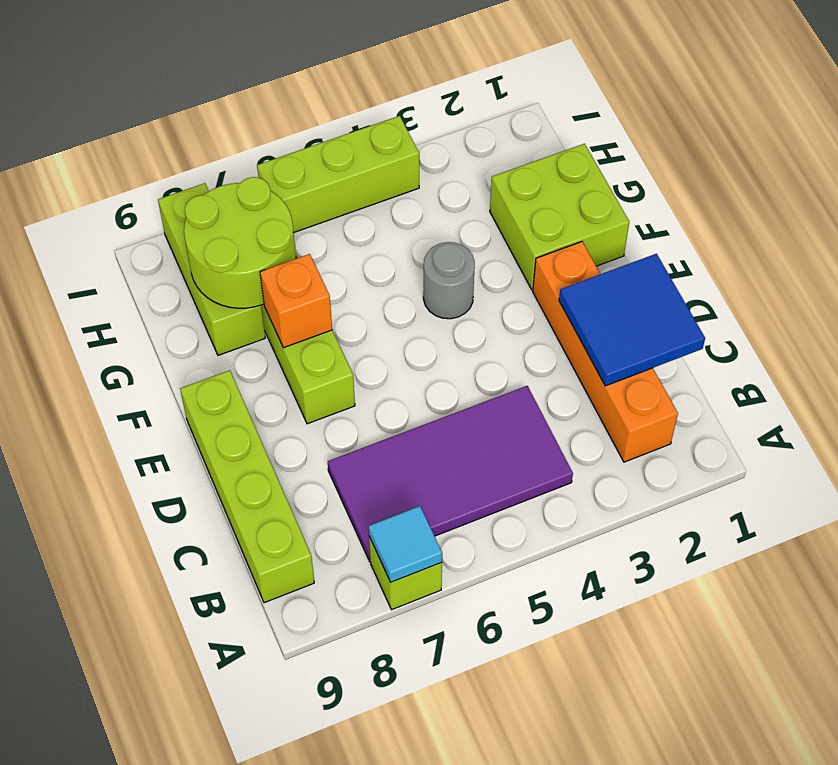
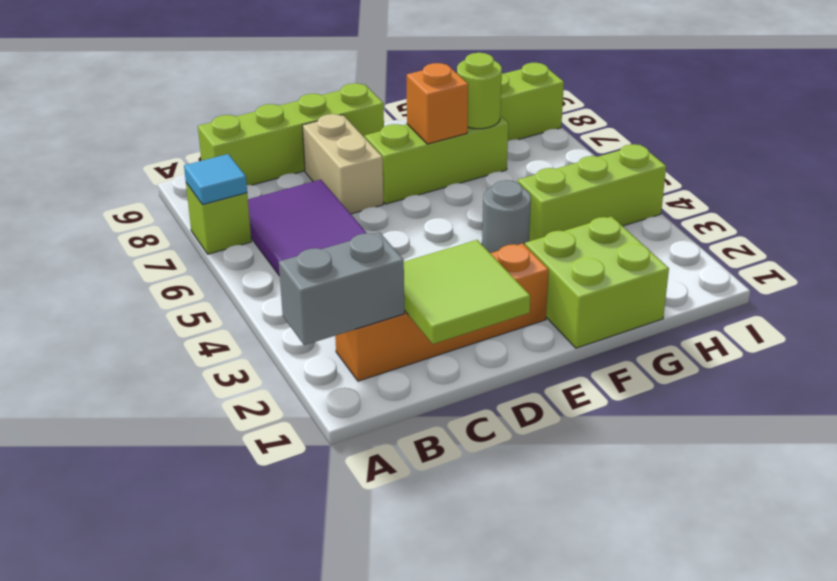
none -> grey 1x2 brick [279,232,404,345]
blue 2x2 tile [559,254,705,386] -> lime 2x2 tile [404,240,530,344]
none -> tan 1x2 brick [302,114,383,214]
lime 2x2 round brick [184,177,296,308] -> lime 1x1 round brick [457,53,502,129]
lime 1x3 brick [257,116,419,233] -> lime 1x3 brick turned to [518,144,666,241]

